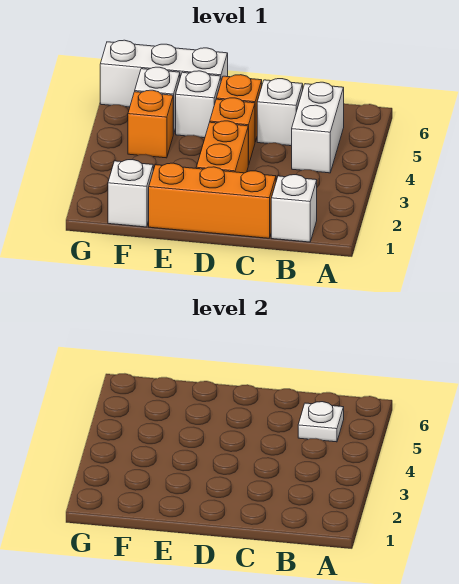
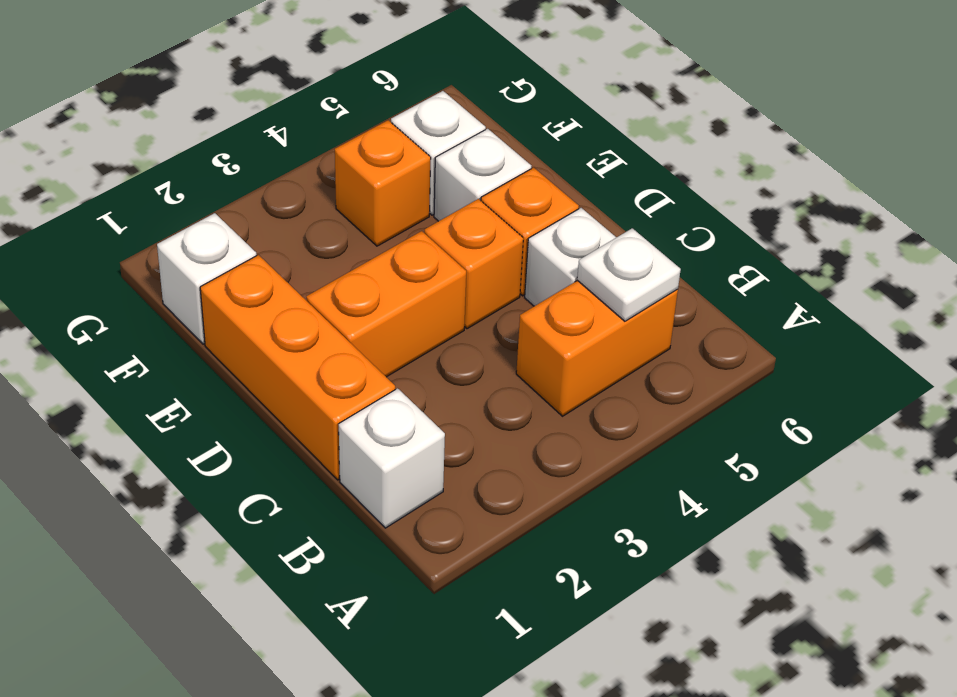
white 1x2 brick [292,82,344,173] -> orange 1x2 brick [516,280,678,416]
white 1x3 brick [100,40,228,107] -> none

